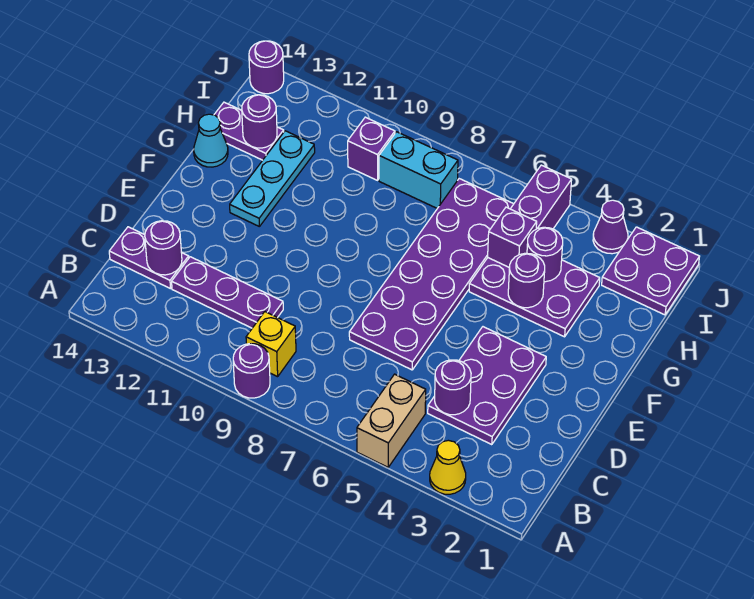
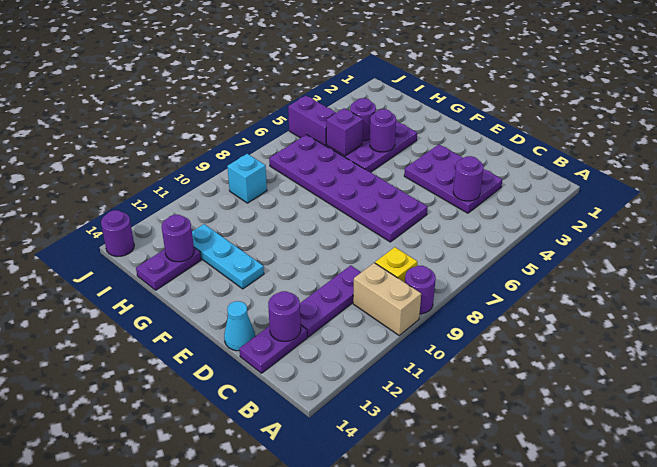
yellow 1x1 cone [430,440,466,494] -> none
tan 1x2 brick [357,374,426,467] -> tan 1x2 brick moved to [353,263,421,335]
cyan 1x1 cone [194,114,228,167] -> cyan 1x1 cone moved to [224,301,255,351]
purple 2x2 plate [602,227,700,315] -> none
cyan 1x2 brick [379,132,458,208] -> cyan 1x1 brick [227,154,267,203]
purple 1x1 brick [348,117,395,180] -> none
purple 1x1 cone [593,200,628,254] -> none

